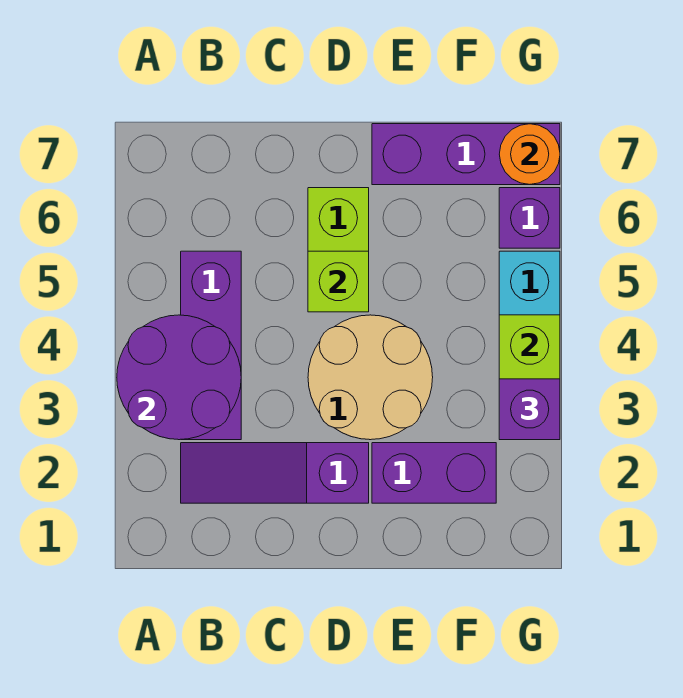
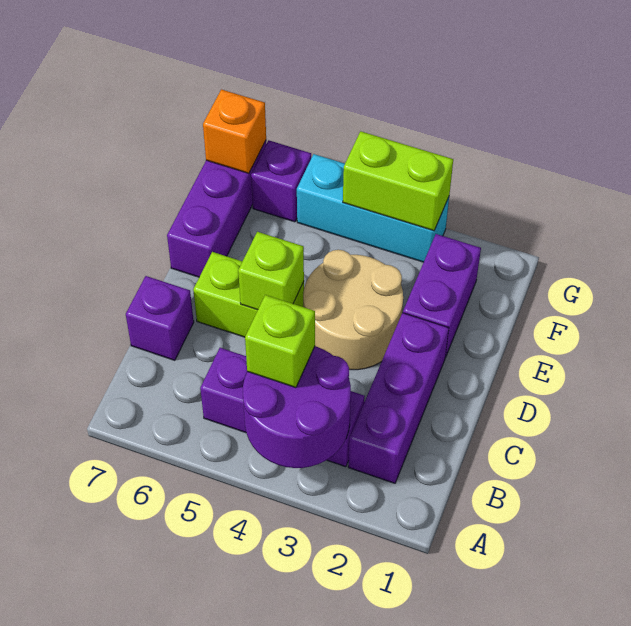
purple 1x3 slope [181,443,369,503] -> purple 1x3 brick [348,313,449,483]
none -> lime 1x1 brick [245,295,315,388]
purple 1x1 brick [499,379,560,440] -> purple 1x1 brick moved to [126,276,194,360]
orange 1x1 round brick [499,124,560,185] -> orange 1x1 brick [203,90,266,173]

